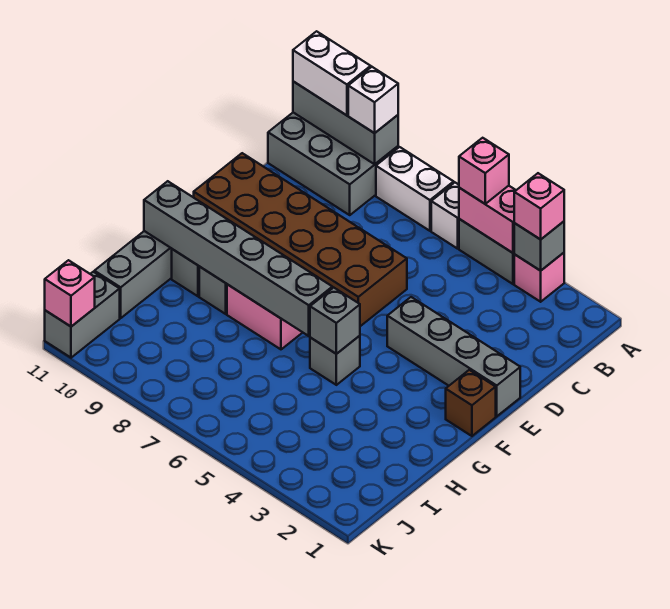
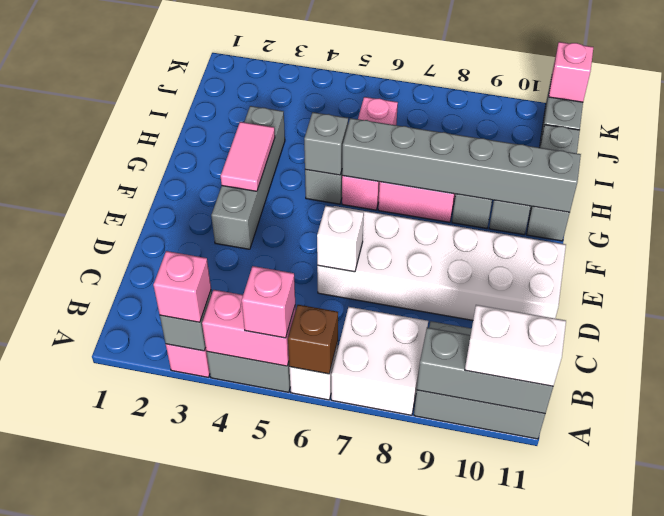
white 1x2 brick [376,147,454,231] -> white 2x2 brick [331,307,428,415]
white 1x1 brick [348,67,398,133] -> white 1x1 brick moved to [317,206,364,272]
brown 2x6 brick [194,153,407,326] -> white 2x6 brick [317,206,566,320]
grey 1x4 brick [387,297,520,416] -> grey 1x4 brick turned to [211,106,285,249]
brown 1x1 brick [446,370,496,436] -> brown 1x1 brick moved to [288,305,338,374]
none -> pink 1x2 tile [221,122,275,191]
none -> pink 1x3 brick [342,97,398,210]

